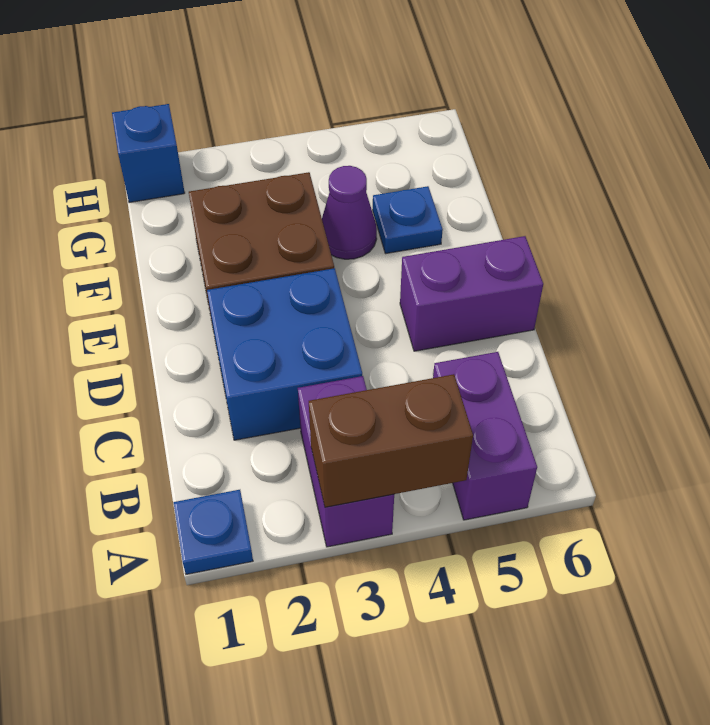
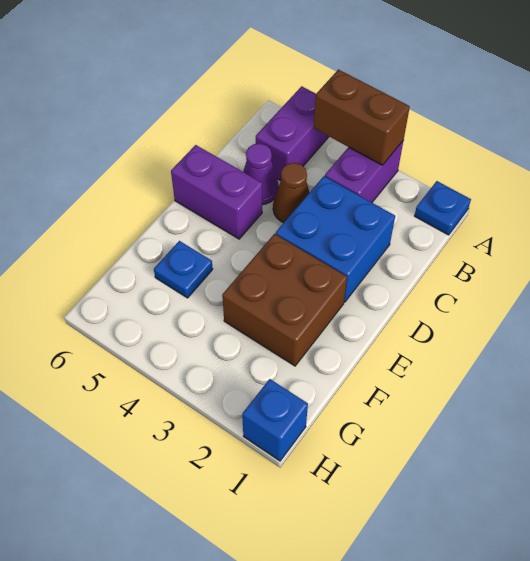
none -> brown 1x1 cone [273,163,310,223]
purple 1x1 cone [322,166,377,259] -> purple 1x1 cone moved to [243,144,279,205]

